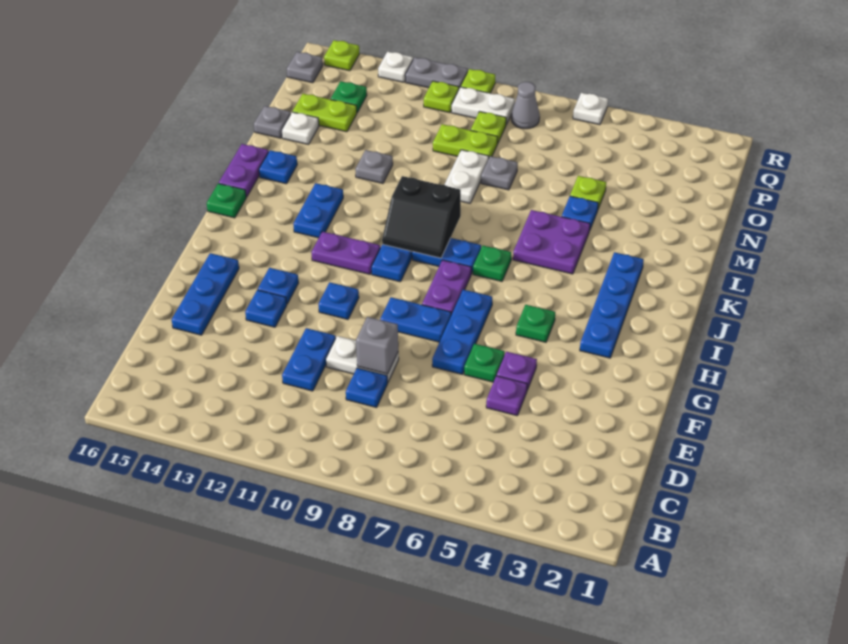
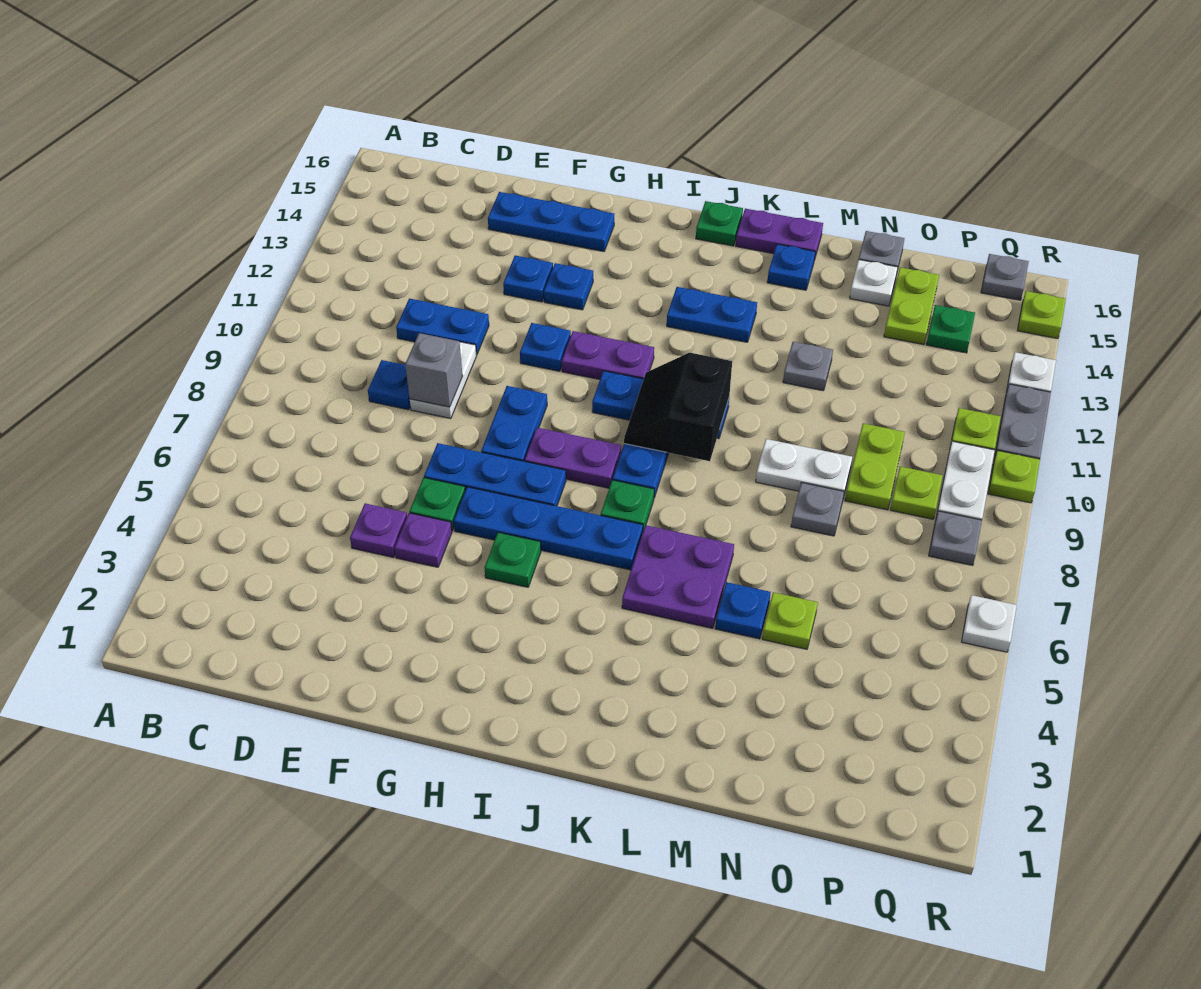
blue 1x4 plate [580,252,644,358] -> blue 1x4 plate moved to [454,487,643,570]
purple 1x2 plate [311,232,380,274] -> purple 1x2 plate turned to [562,331,654,379]
grey 1x1 cone [511,82,540,129] -> grey 1x1 plate [929,511,982,565]

